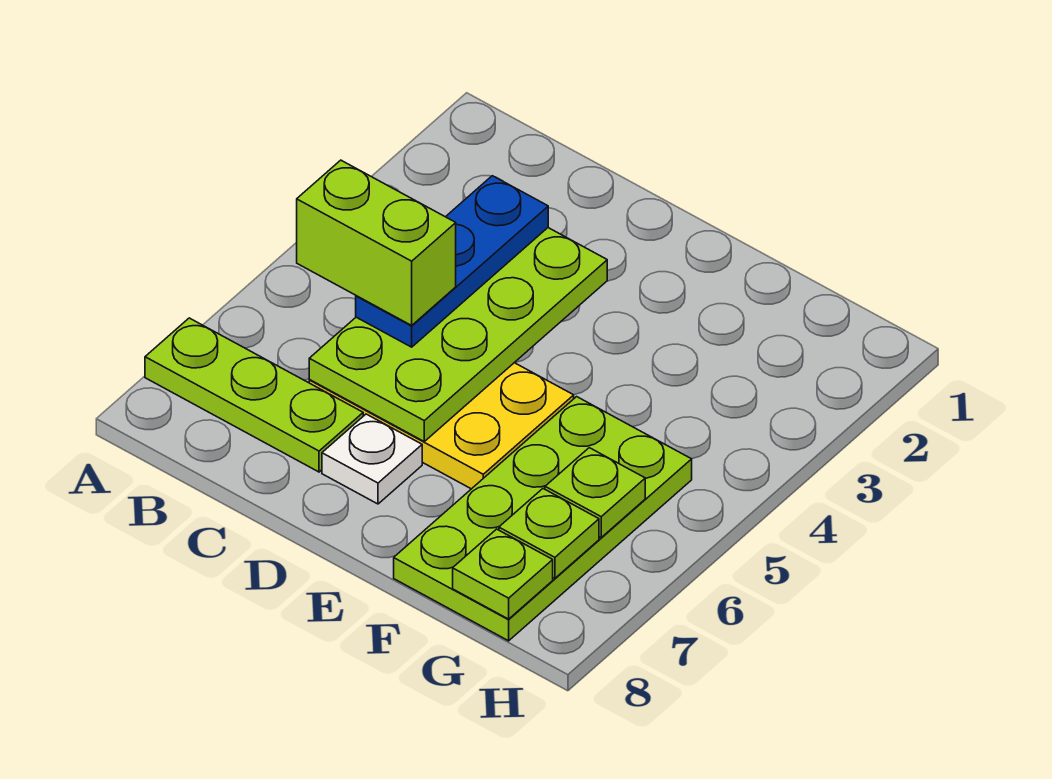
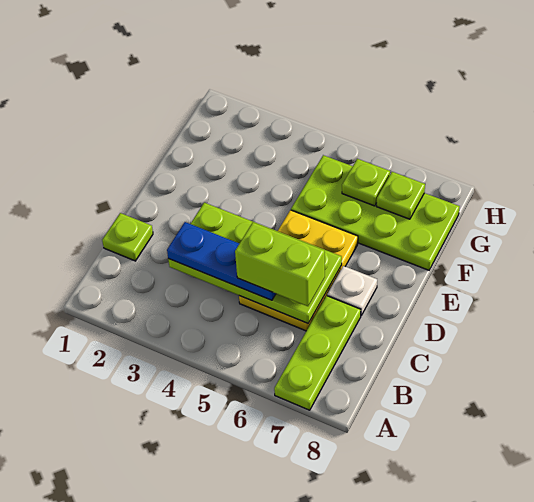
lime 1x2 brick [297,160,456,325] -> lime 1x2 brick turned to [235,222,325,306]
lime 1x1 plate [453,529,553,619] -> lime 1x1 plate moved to [102,213,153,261]

